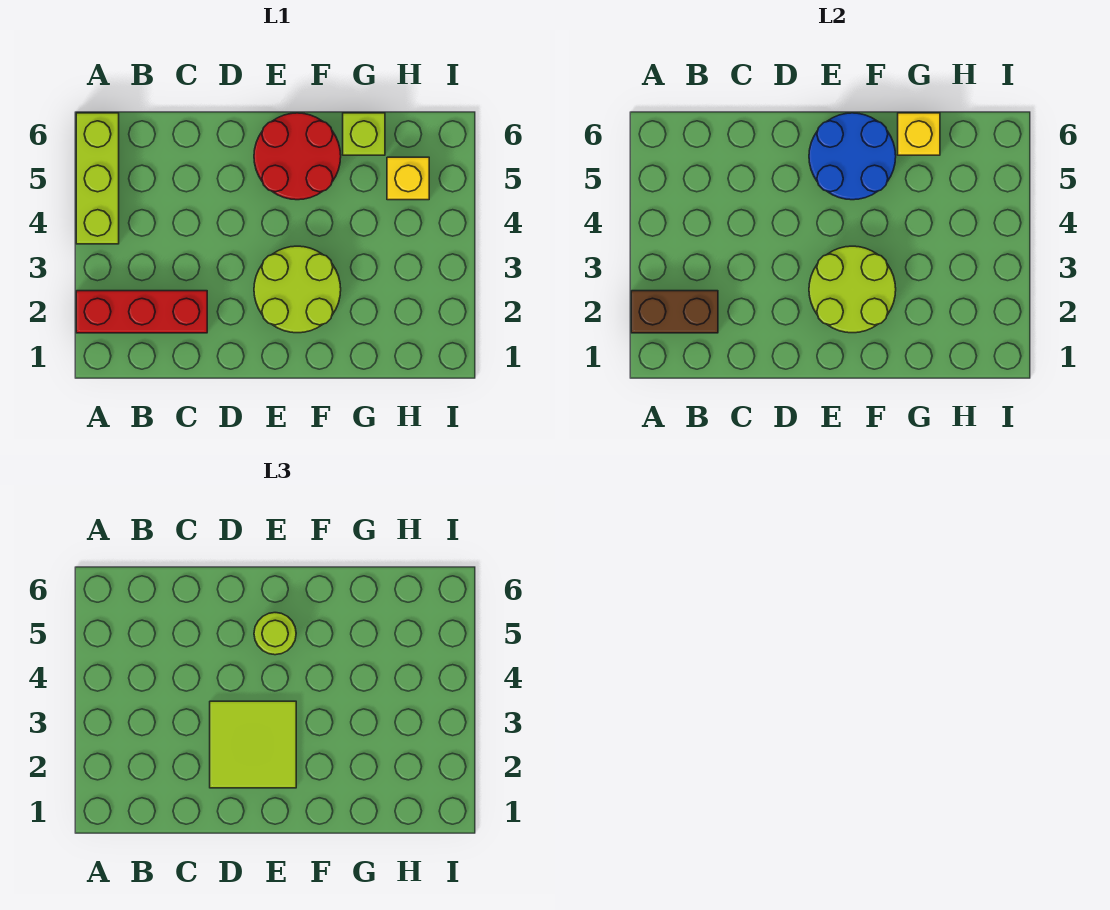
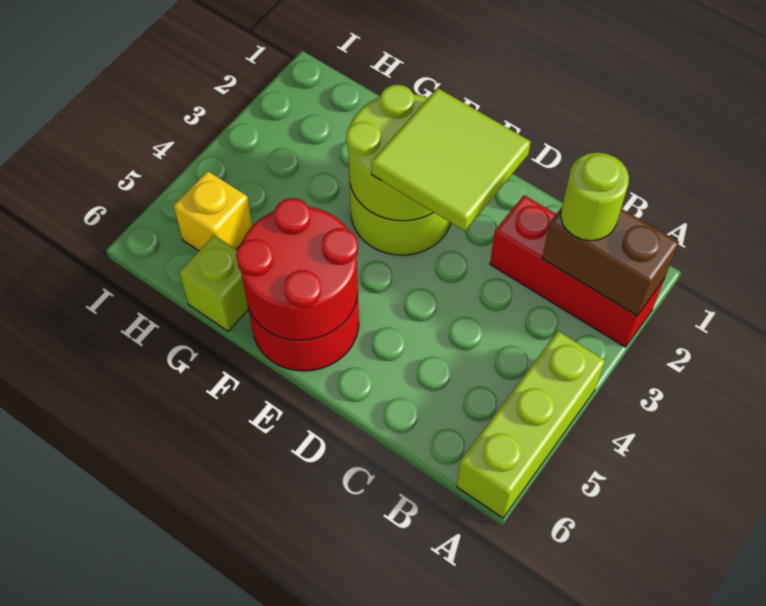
blue 2x2 round brick [809,113,896,200] -> red 2x2 round brick [236,198,358,340]
lime 1x1 round brick [254,613,296,655] -> lime 1x1 round brick moved to [561,152,629,241]
yellow 1x1 brick [898,113,940,155] -> none

